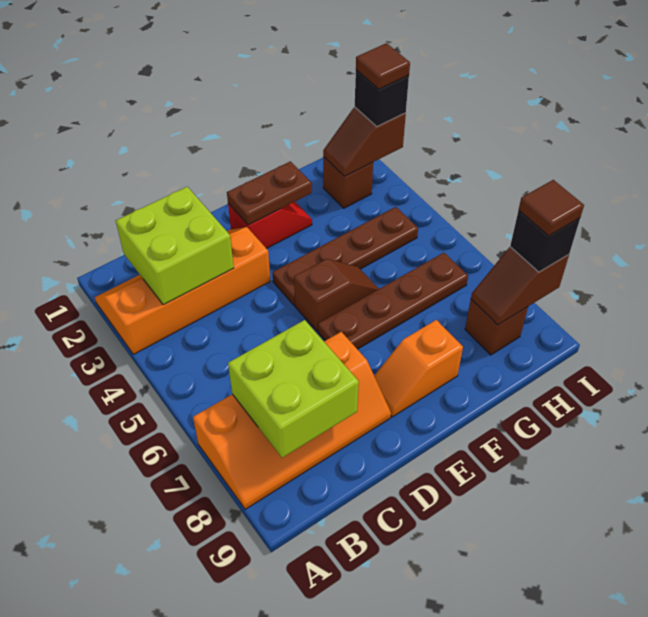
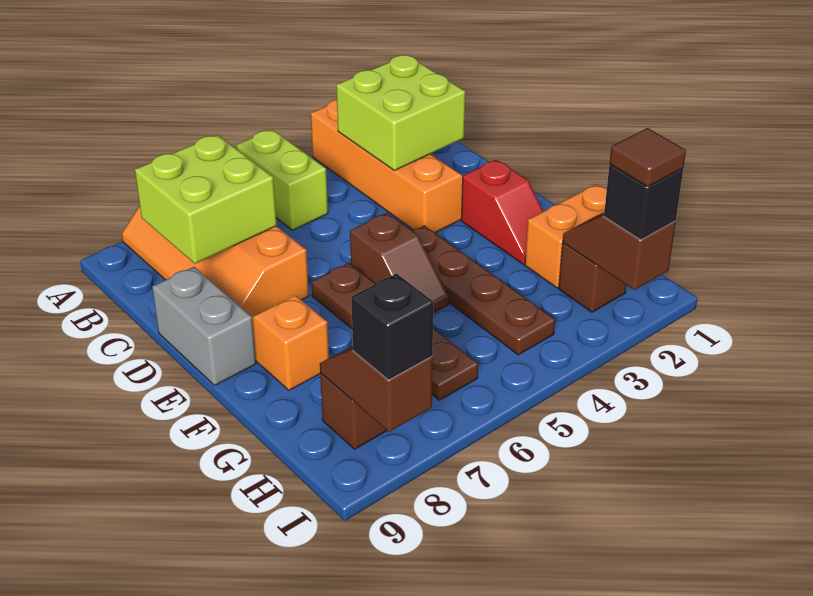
none -> lime 1x2 brick [236,129,328,230]
none -> grey 1x2 brick [152,267,256,386]
brown 1x2 plate [227,161,312,225] -> none
none -> orange 1x2 brick [525,184,607,288]
brown 1x1 tile [519,180,584,236] -> none

